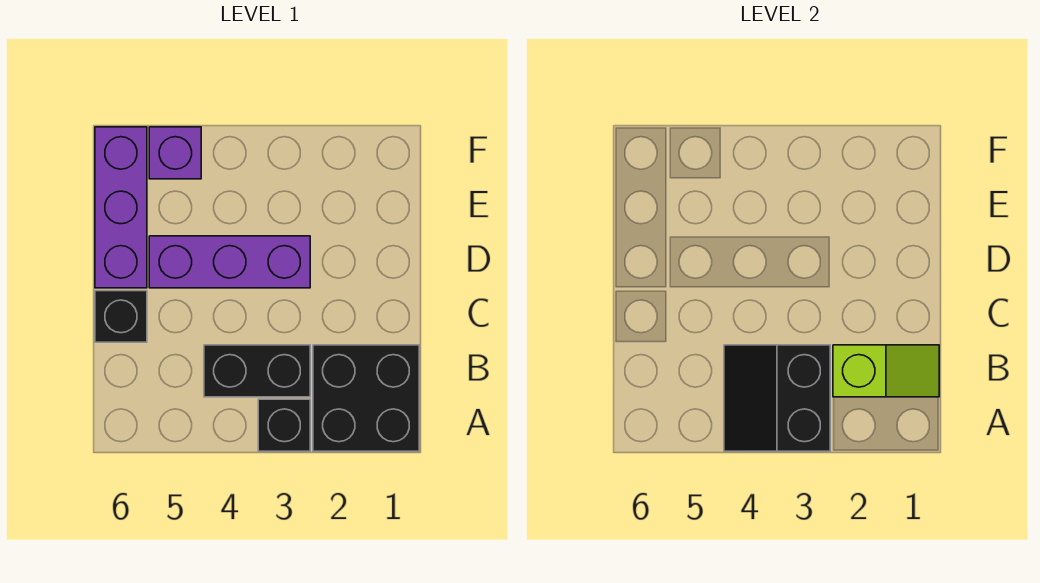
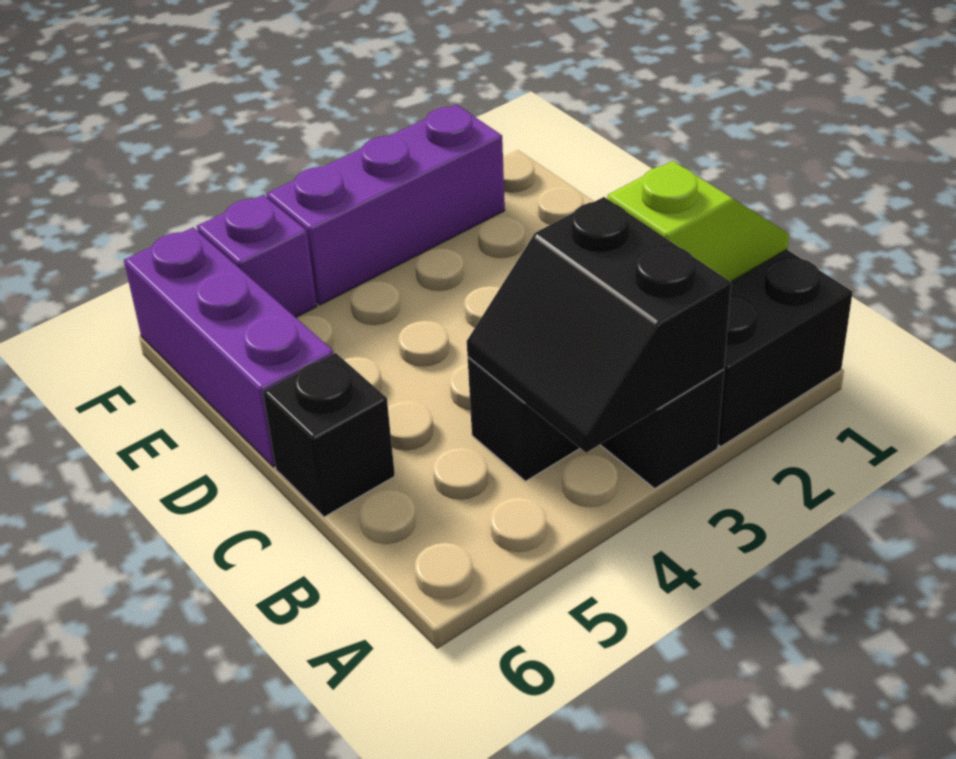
purple 1x3 brick [149,236,310,288] -> purple 1x3 brick moved to [267,105,505,305]

